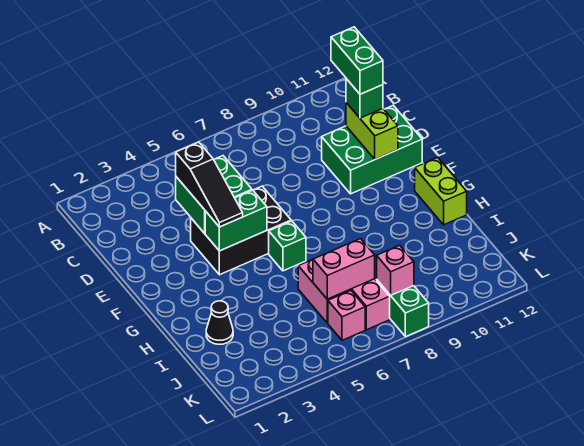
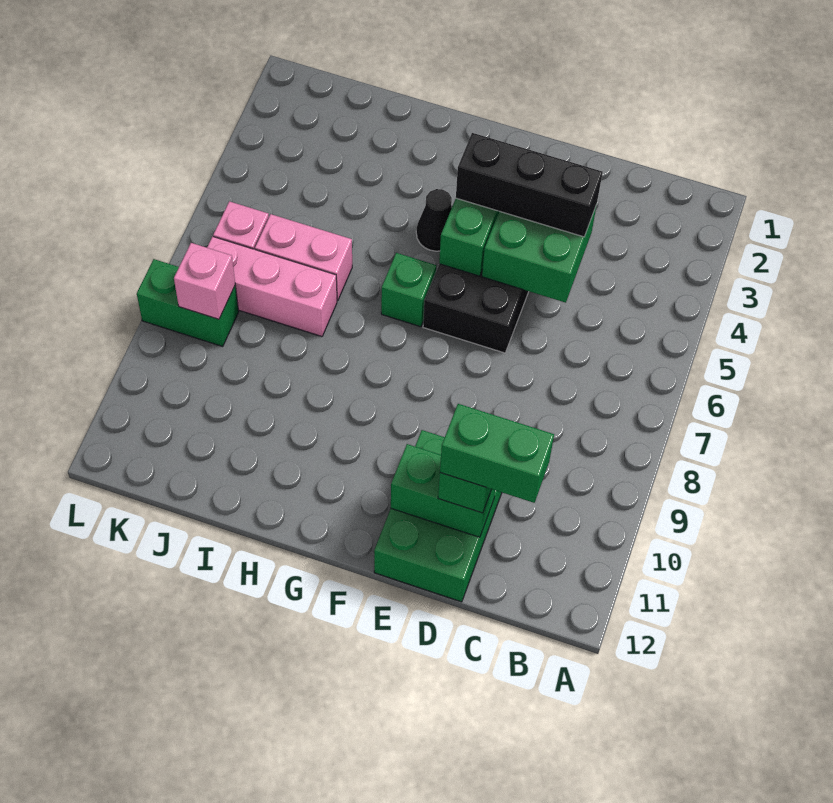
black 1x3 slope [176,142,243,227] -> black 1x3 brick [456,133,603,237]
lime 1x2 brick [346,103,398,159] -> green 1x2 brick [391,444,495,537]
lime 1x2 brick [415,158,467,225] -> none
black 1x1 cone [206,301,233,344] -> black 1x1 cone moved to [416,189,452,251]
pink 1x2 brick [313,239,375,299] -> none

